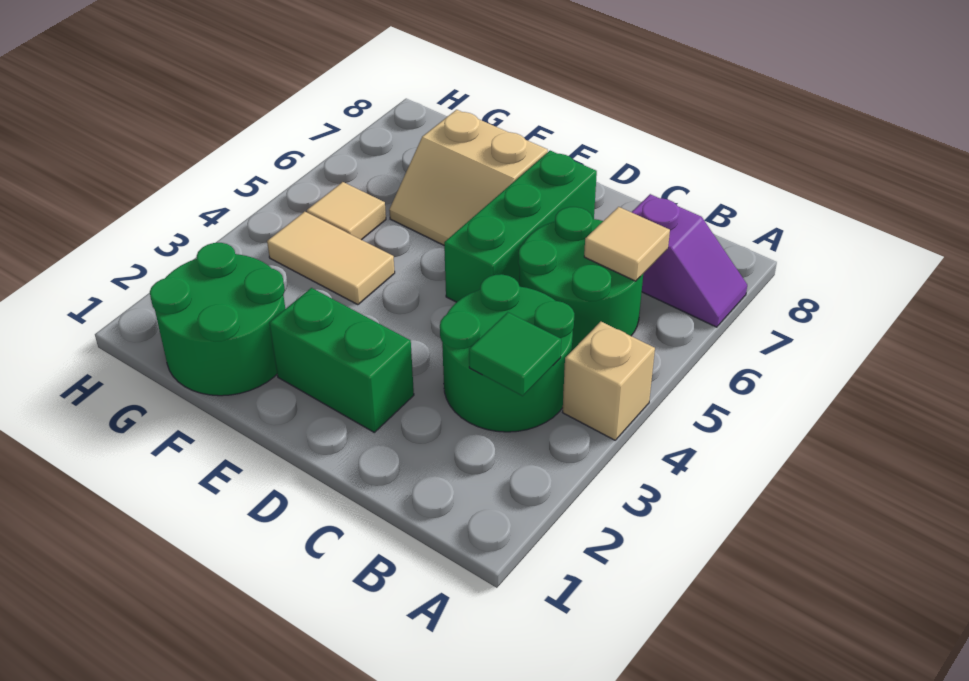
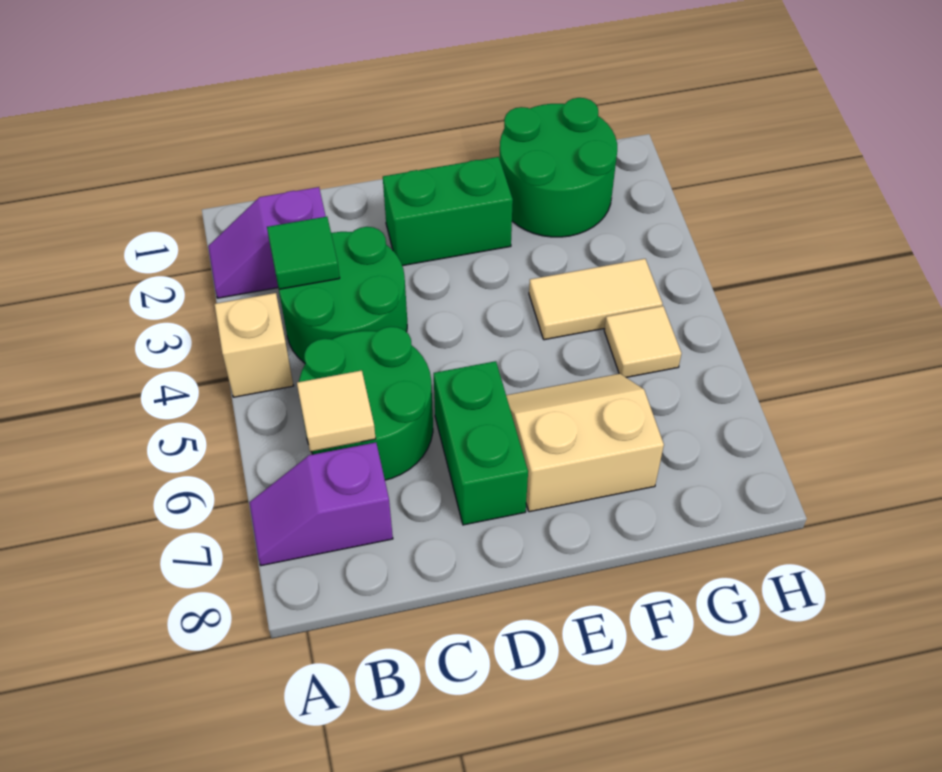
none -> purple 1x2 slope [208,187,326,298]
green 1x3 brick [444,151,597,302] -> green 1x2 brick [434,361,528,525]

